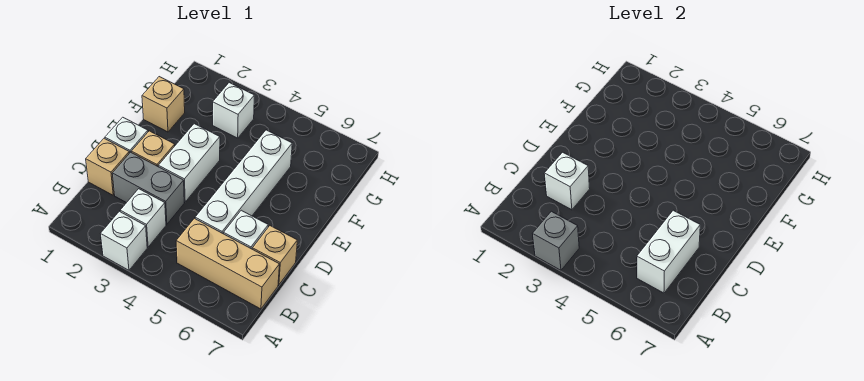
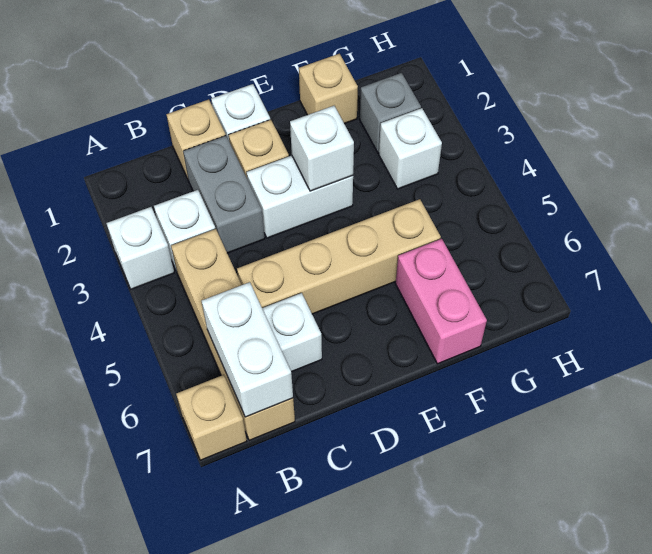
grey 1x1 brick [533,211,579,270] -> grey 1x1 brick moved to [360,73,421,153]
tan 1x3 brick [176,218,280,309] -> tan 1x4 brick [171,229,295,440]
white 1x2 brick [637,210,700,293] -> white 1x2 brick turned to [202,282,293,417]
white 1x1 brick [544,152,590,210] -> white 1x1 brick moved to [290,106,354,191]
white 1x4 brick [195,130,292,234] -> tan 1x4 brick [237,199,441,314]
tan 1x1 brick [252,226,297,285] -> tan 1x1 brick moved to [176,375,247,460]
none -> pink 1x2 brick [396,239,487,364]

